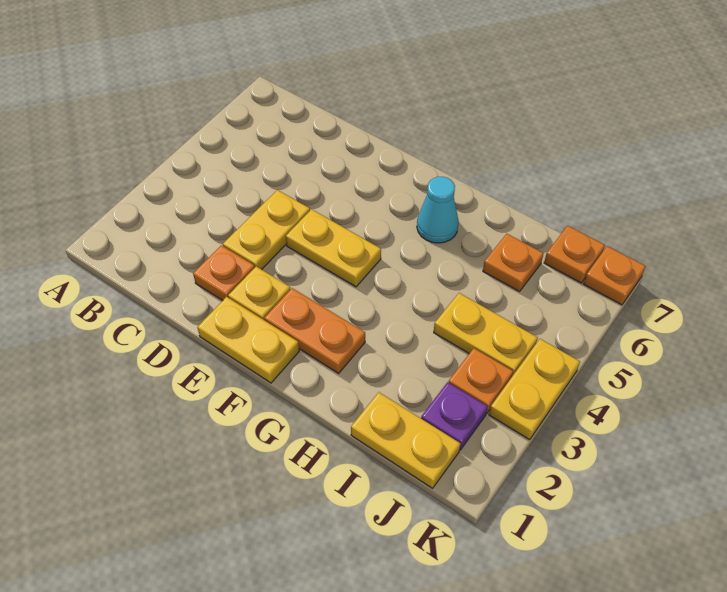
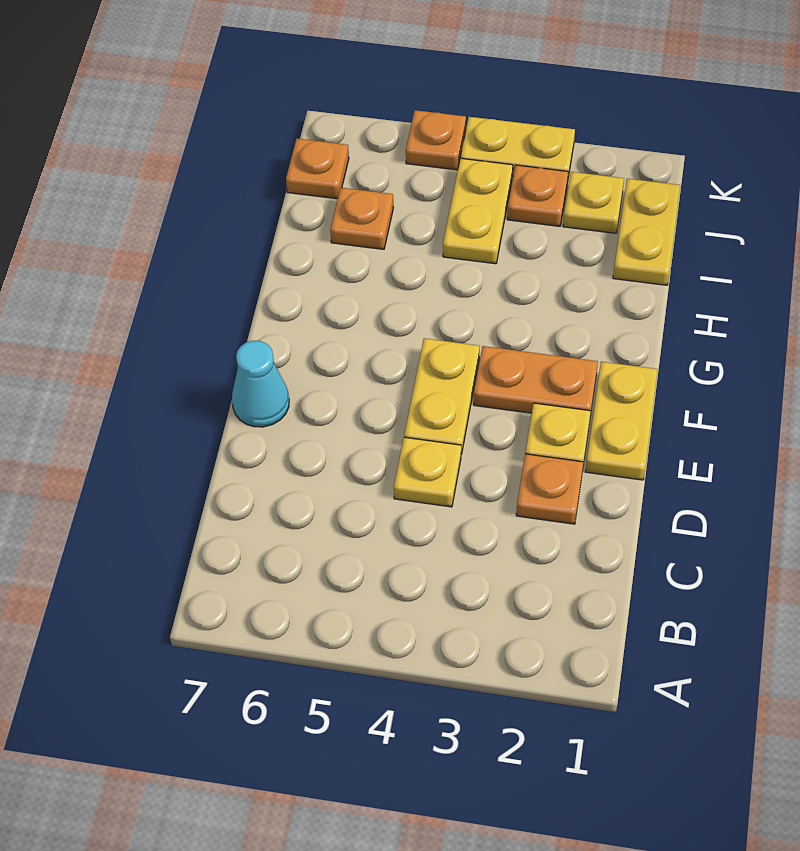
yellow 1x2 plate [223,190,310,269] -> yellow 1x1 plate [394,437,461,507]
orange 1x2 plate [264,288,365,373] -> orange 1x2 plate turned to [474,346,598,413]
cyan 1x1 cone [417,177,459,243] -> cyan 1x1 cone moved to [232,341,289,427]
purple 1x1 plate [421,382,488,450] -> yellow 1x1 plate [563,172,624,233]
orange 1x1 plate [584,246,646,305] -> orange 1x1 plate moved to [406,110,466,170]

